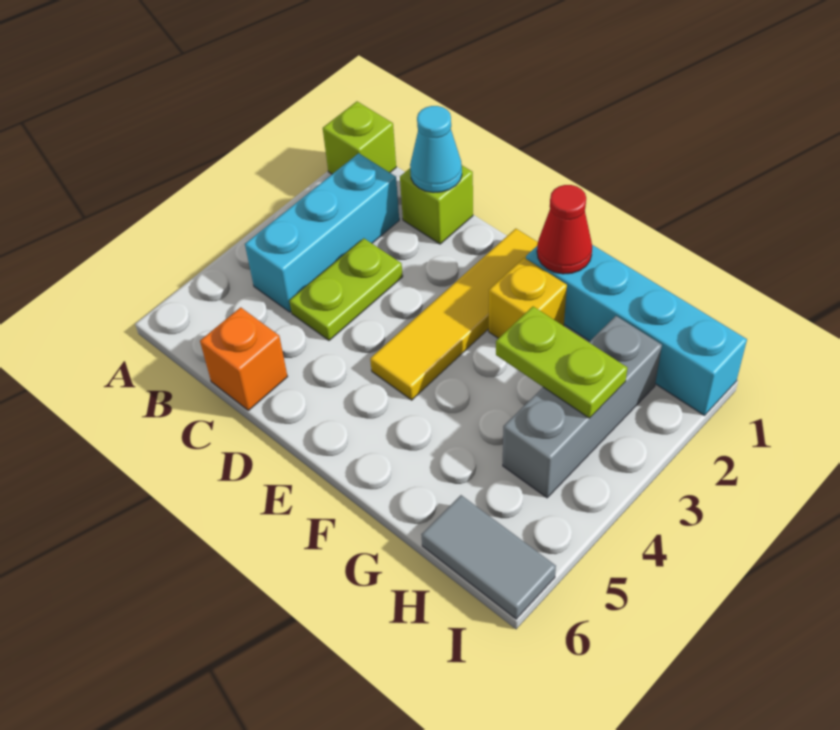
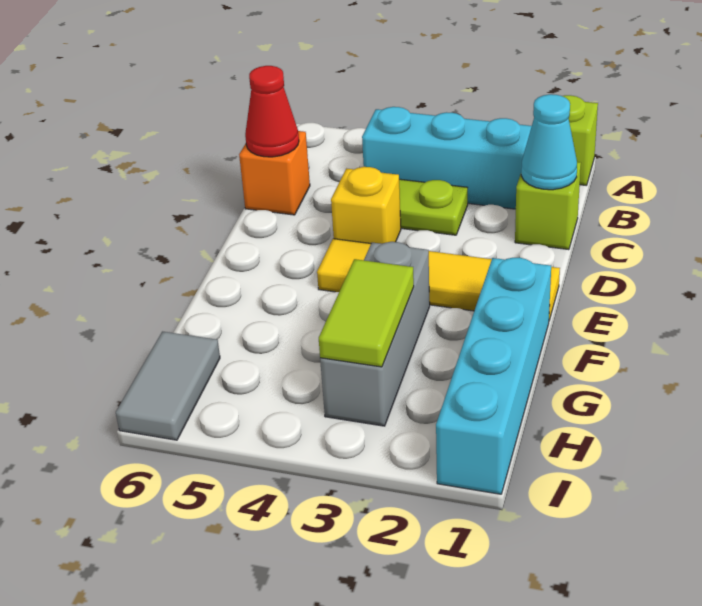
red 1x1 cone [537,185,592,274] -> red 1x1 cone moved to [245,66,299,157]
yellow 1x1 brick [489,258,567,338] -> yellow 1x1 brick moved to [331,167,401,244]
lime 1x2 plate [496,306,627,418] -> lime 1x2 tile [319,259,414,367]
grey 1x3 brick [503,316,662,498] -> grey 1x3 brick turned to [320,242,430,426]

